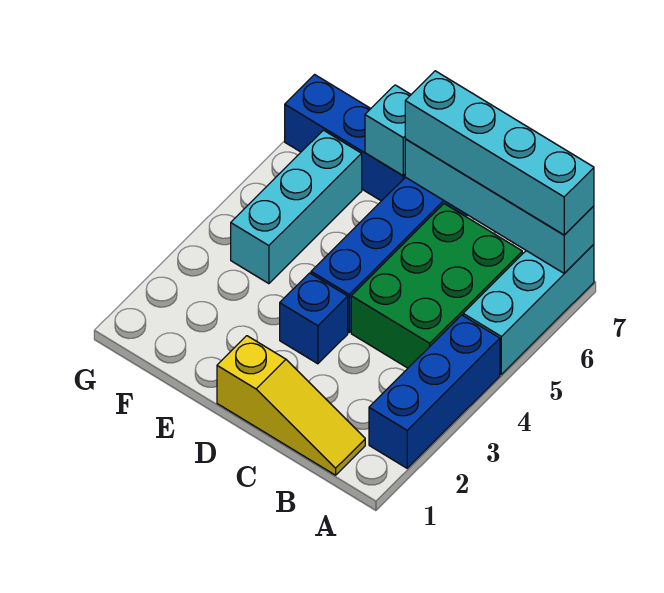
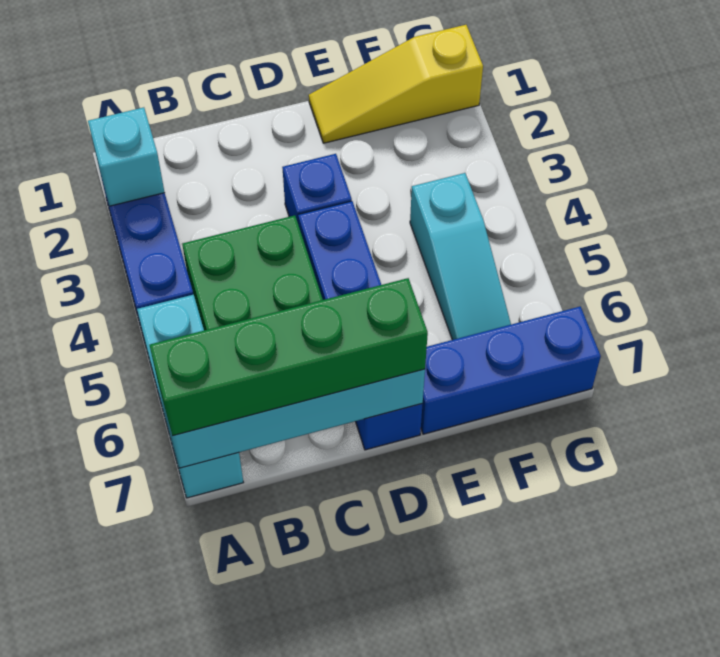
cyan 1x4 brick [405,71,594,235] -> green 1x4 brick [150,278,428,436]
yellow 1x3 slope [217,336,365,475] -> yellow 1x3 slope moved to [309,25,483,143]
cyan 1x1 brick [365,85,411,176] -> cyan 1x1 brick moved to [88,107,165,206]
cyan 1x3 brick [231,130,362,284] -> cyan 1x3 slope [410,173,511,340]

